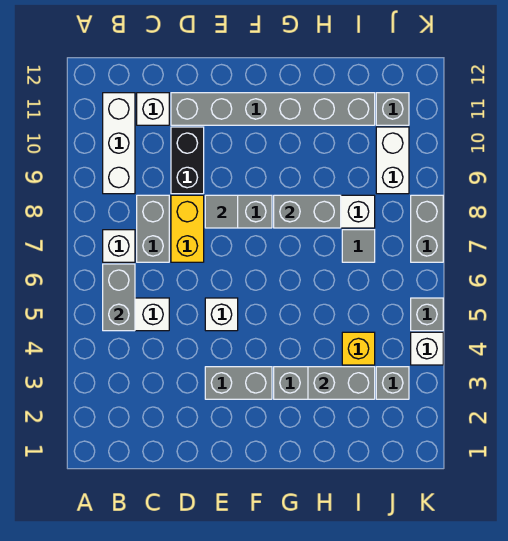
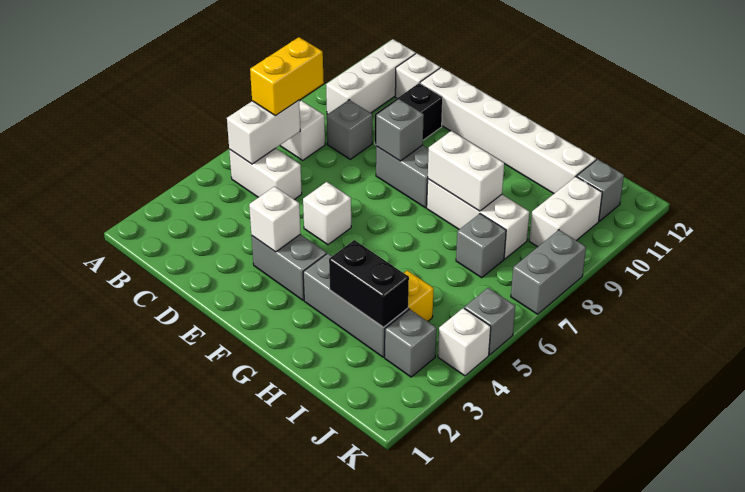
grey 1x2 brick [103,264,135,331] -> white 1x2 brick [227,100,300,164]
grey 1x2 brick [137,195,169,262] -> grey 1x1 brick [327,100,372,159]
yellow 1x2 brick [171,195,204,262] -> yellow 1x2 brick moved to [250,37,324,116]
grey 1x6 brick [171,93,375,125] -> white 1x6 brick [420,68,596,194]
none -> white 1x1 brick [249,186,301,252]
grey 1x1 tile [205,195,238,228] -> grey 1x1 brick [376,99,424,161]
grey 1x2 brick [274,195,341,228] -> white 1x2 brick [428,131,504,211]
grey 1x2 brick [308,367,375,399] -> black 1x2 brick [329,240,409,327]
grey 1x1 tile [342,230,375,262] -> grey 1x1 brick [456,214,506,278]

